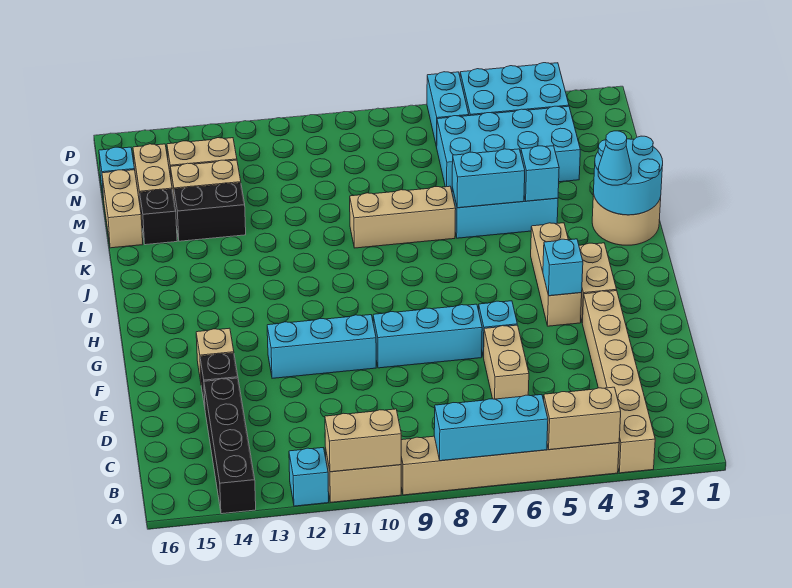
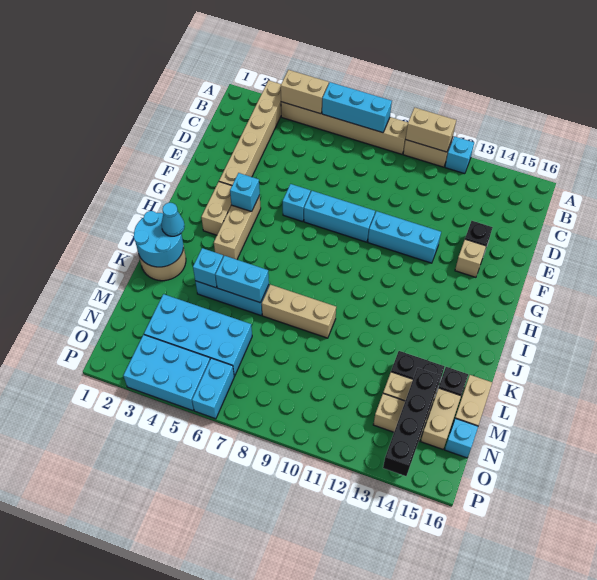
black 1x4 brick [204,378,256,514] -> black 1x4 brick moved to [383,368,440,476]
tan 1x2 brick [484,325,529,399] -> none

